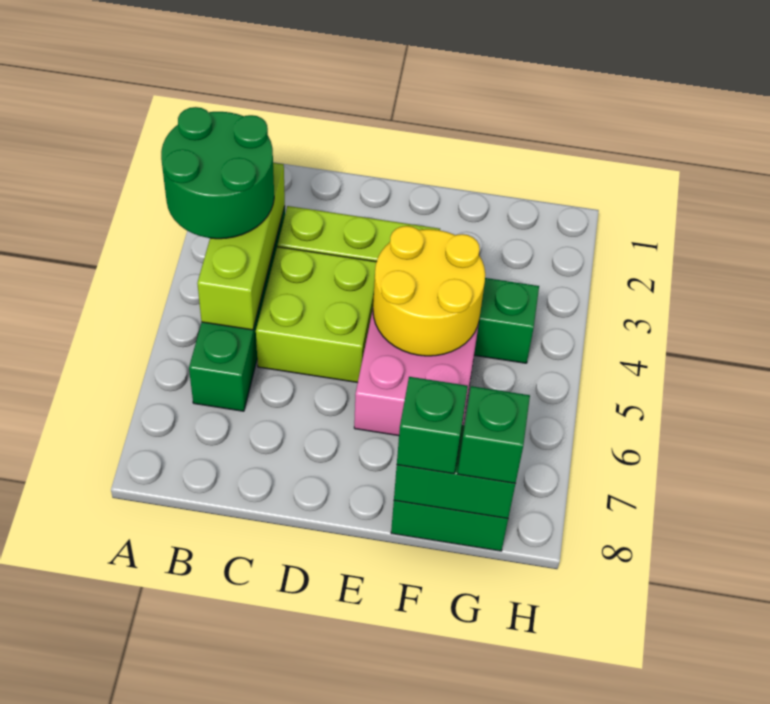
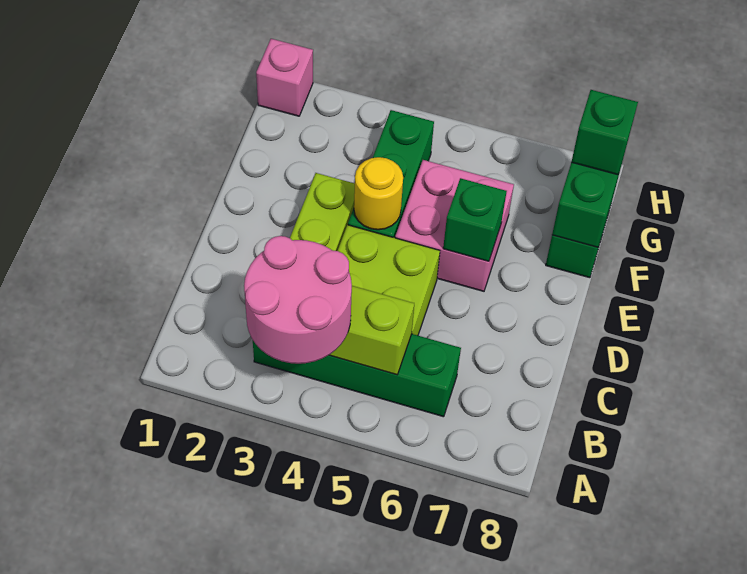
green 2x2 round brick [161,107,274,239] -> pink 2x2 round brick [244,236,352,364]
yellow 2x2 round brick [373,226,485,356] -> yellow 1x1 round brick [354,157,403,230]
green 1x1 brick [397,377,468,474] -> green 1x1 brick moved to [443,178,507,261]
none -> pink 1x1 brick [256,39,313,116]

